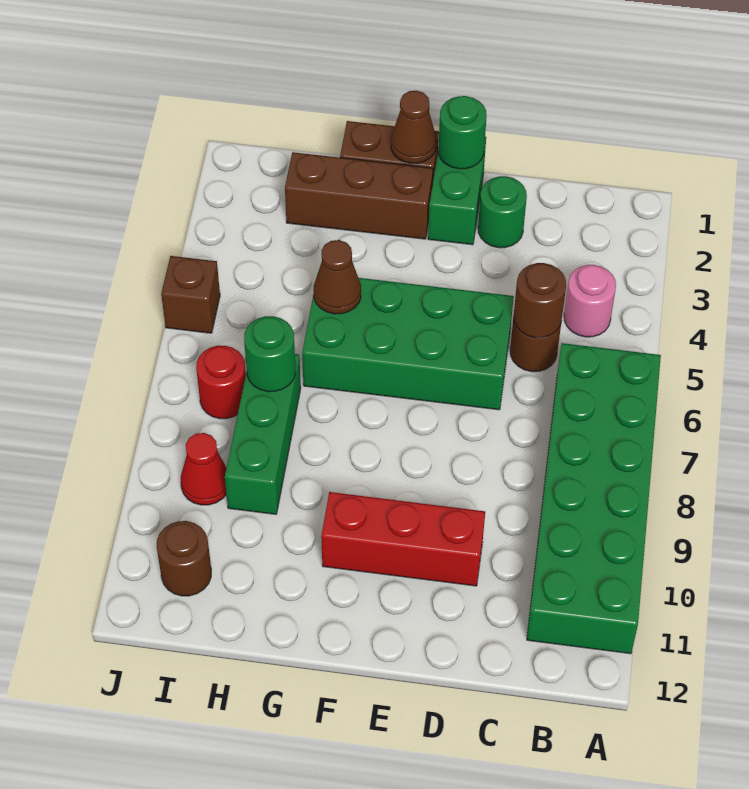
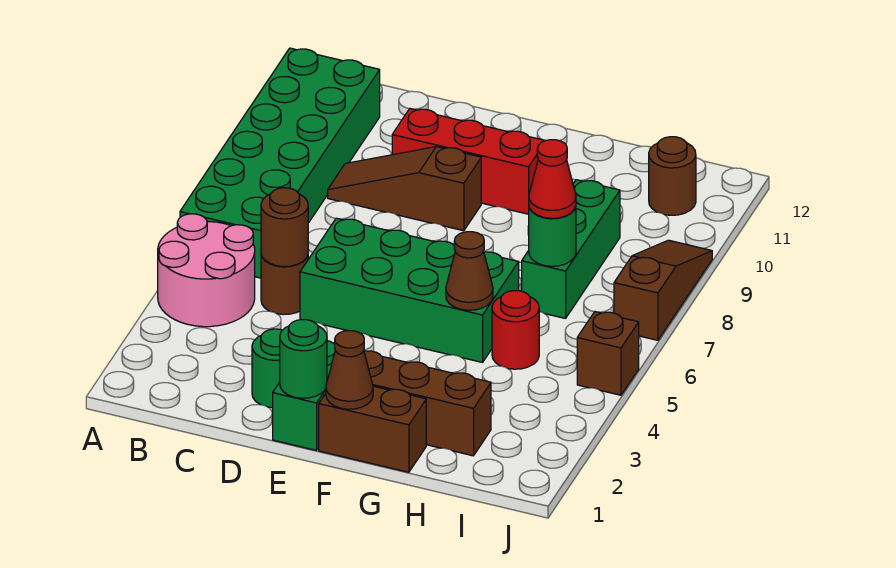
pink 1x1 round brick [564,265,616,337] -> pink 2x2 round brick [158,214,255,327]
none -> brown 1x3 slope [328,147,481,231]
red 1x1 round brick [196,346,246,419] -> red 1x1 round brick moved to [492,291,539,369]
red 1x1 cone [181,433,227,505] -> red 1x1 cone moved to [529,140,576,218]
none -> brown 1x3 slope [614,240,712,340]

